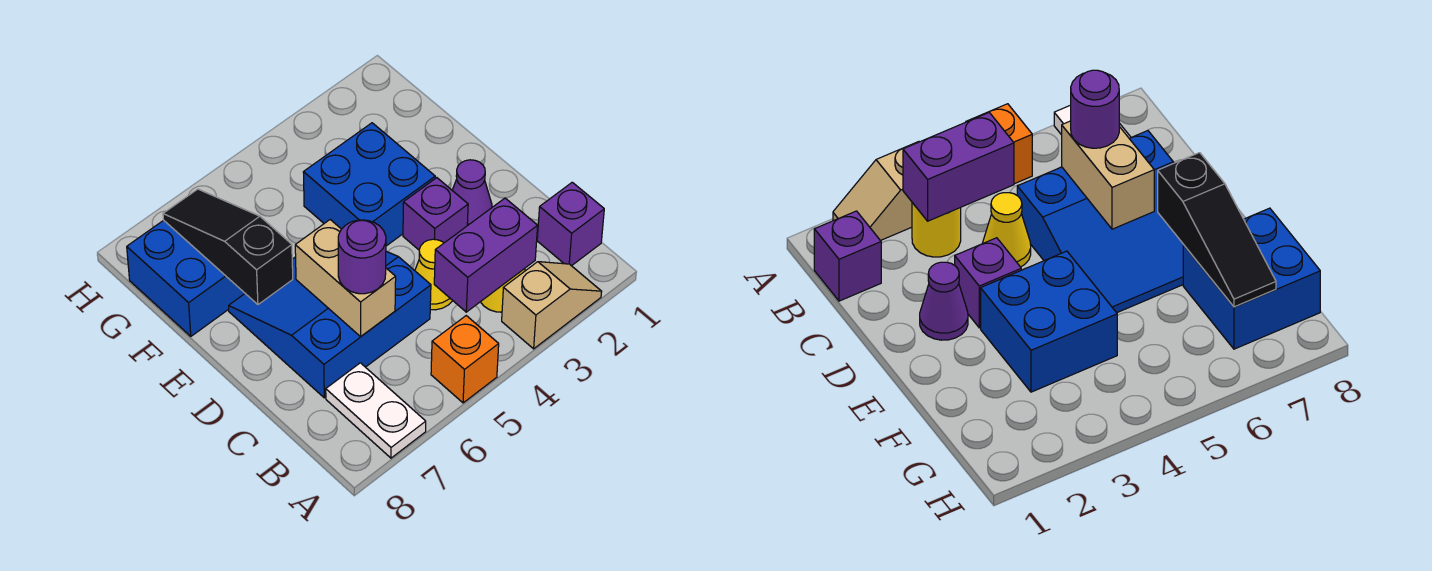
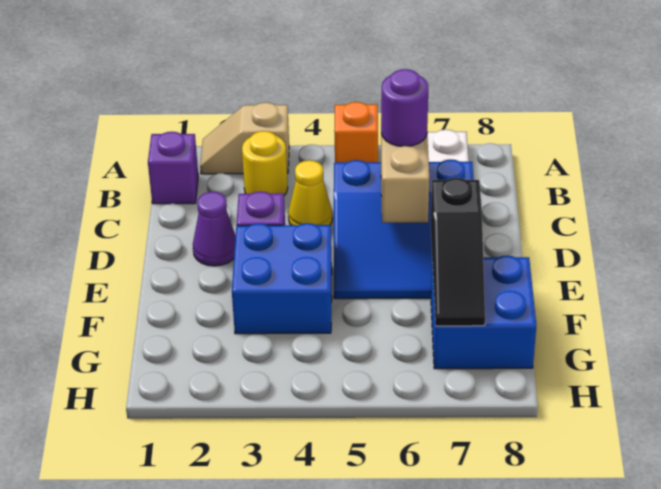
purple 1x2 brick [434,198,538,312] -> none

